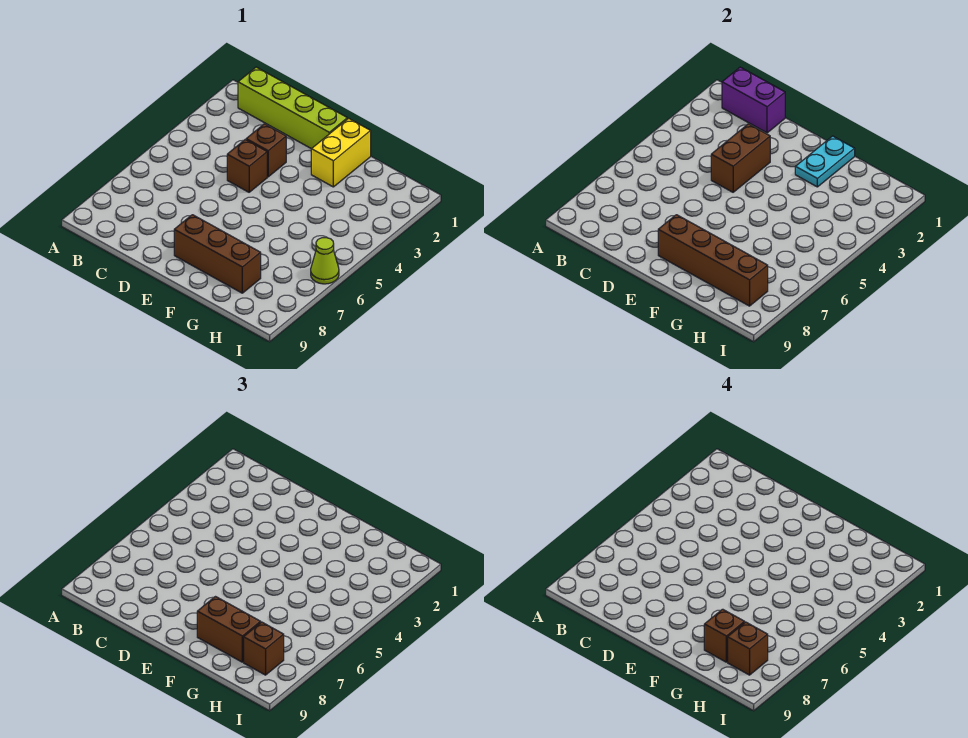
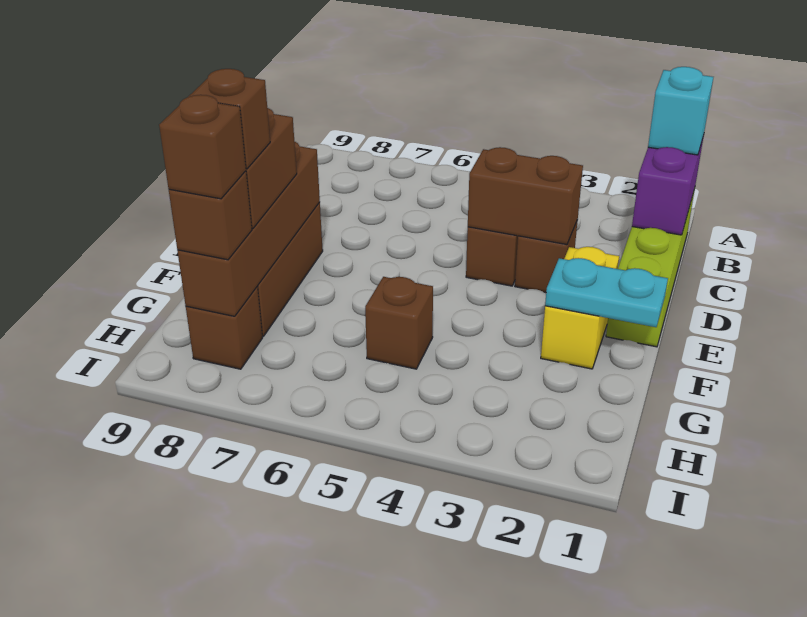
none -> cyan 1x1 brick [648,67,713,155]
yellow 1x2 brick [311,118,371,187] -> yellow 1x2 brick turned to [541,247,619,369]
none -> brown 1x1 brick [365,277,433,369]
none -> brown 1x1 brick [186,287,263,369]
lime 1x1 cone [311,238,339,284] -> none

